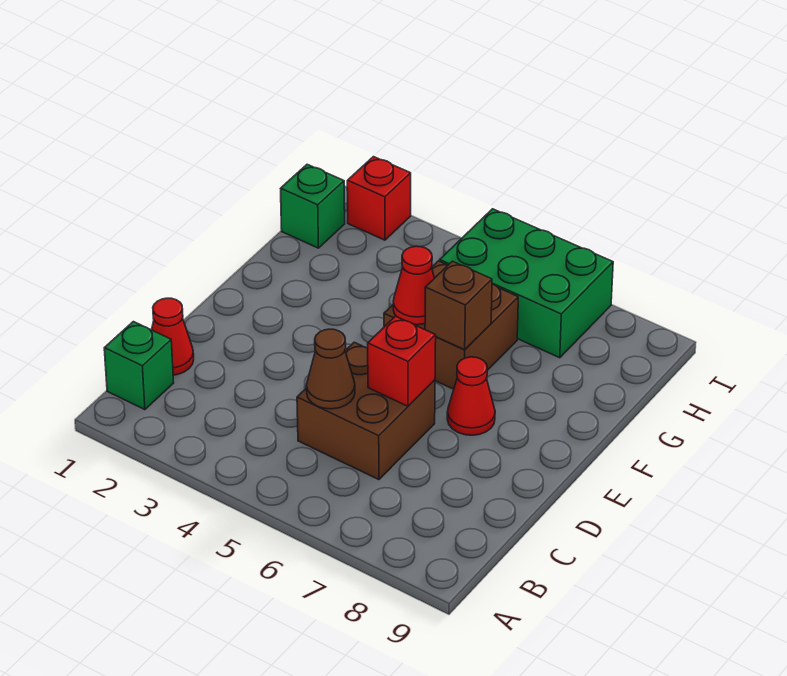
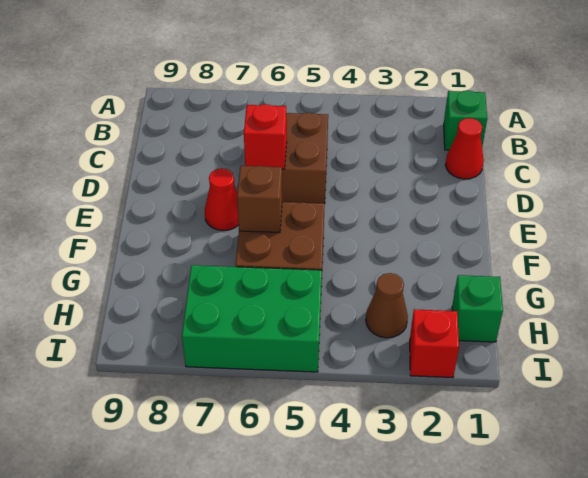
brown 1x1 cone [306,329,355,409] -> brown 1x1 cone moved to [366,273,408,338]
red 1x1 cone [393,246,434,325] -> none

